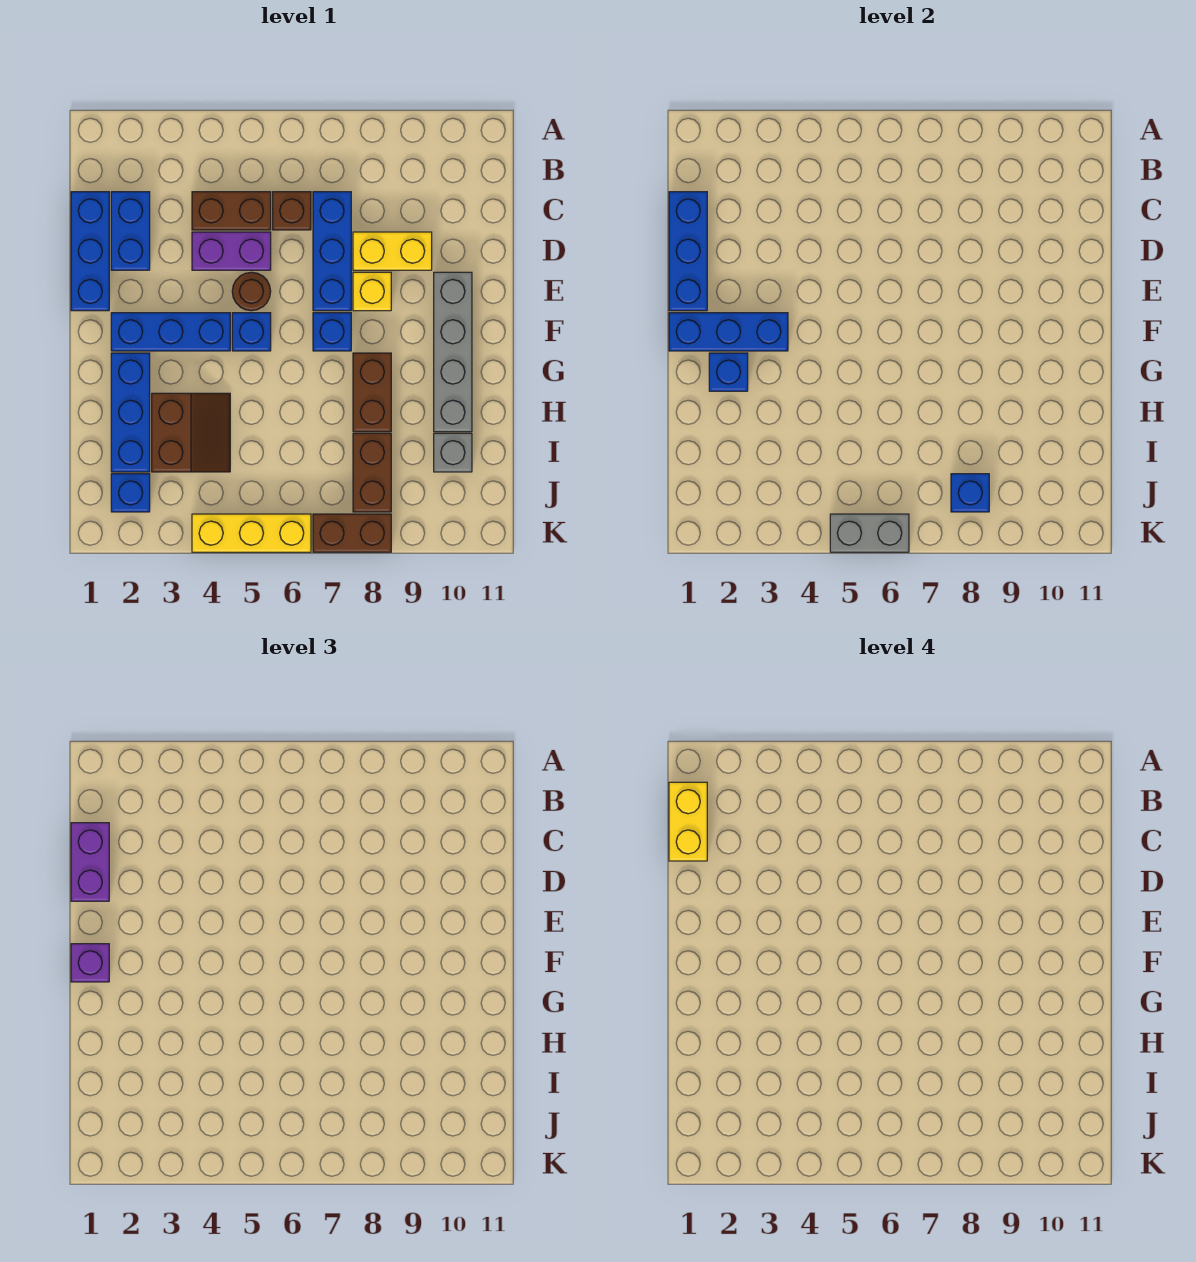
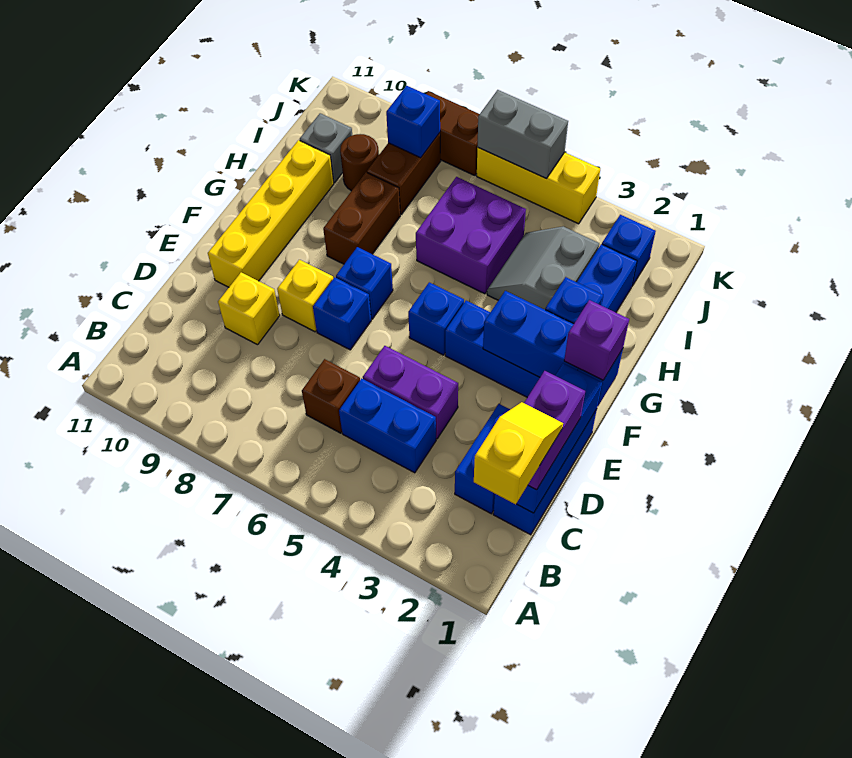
yellow 1x2 brick [669,782,707,861] -> yellow 1x2 slope [474,402,563,504]
brown 1x2 brick [192,192,271,230] -> blue 1x2 brick [339,378,436,473]
blue 1x3 brick [313,192,351,311] -> blue 1x1 brick [313,278,371,350]
yellow 1x2 brick [353,232,432,270] -> yellow 1x1 brick [218,272,280,345]
brown 1x1 round brick [232,272,271,311] -> brown 1x1 round brick moved to [340,134,379,191]
grey 1x4 brick [434,272,472,432] -> yellow 1x4 brick [208,140,334,287]
brown 2x2 slope [152,393,230,472] -> grey 2x2 slope [487,226,599,310]
none -> purple 2x2 brick [416,177,526,294]

